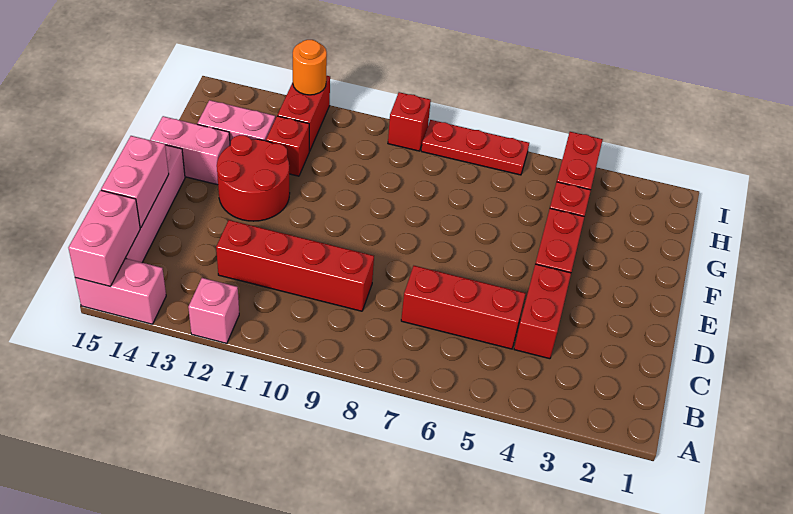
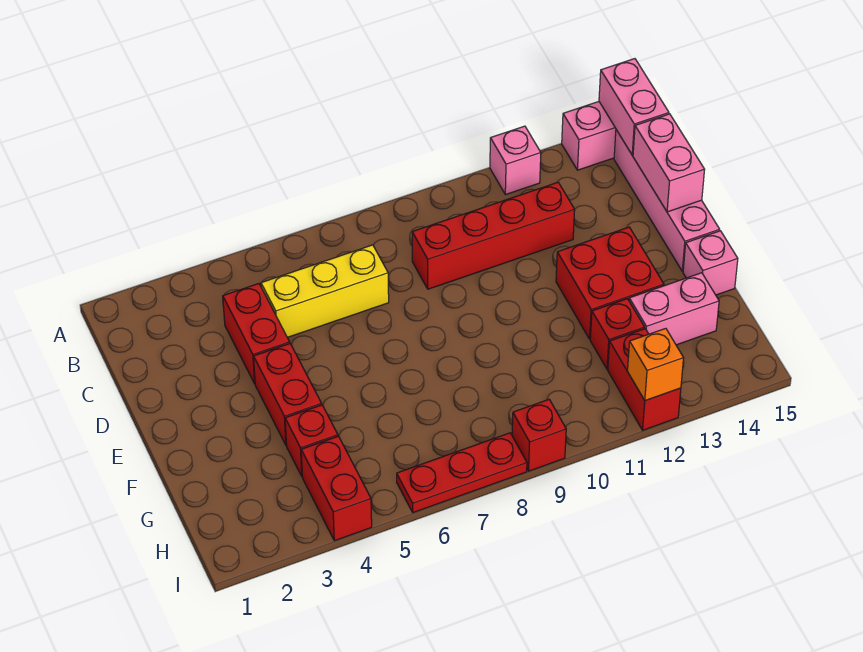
red 1x3 brick [401,266,526,349] -> yellow 1x3 brick [261,245,389,337]
red 2x2 round brick [217,135,290,221] -> red 2x2 brick [556,227,664,339]
pink 1x2 brick [150,116,230,185] -> pink 1x1 brick [683,231,738,295]
orange 1x1 round brick [293,40,327,95] -> orange 1x1 brick [628,328,684,401]

